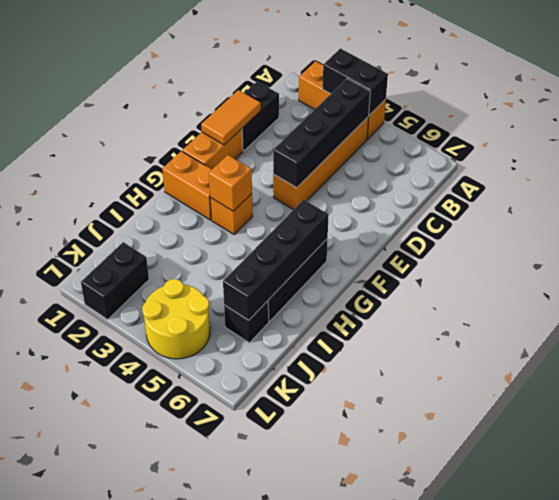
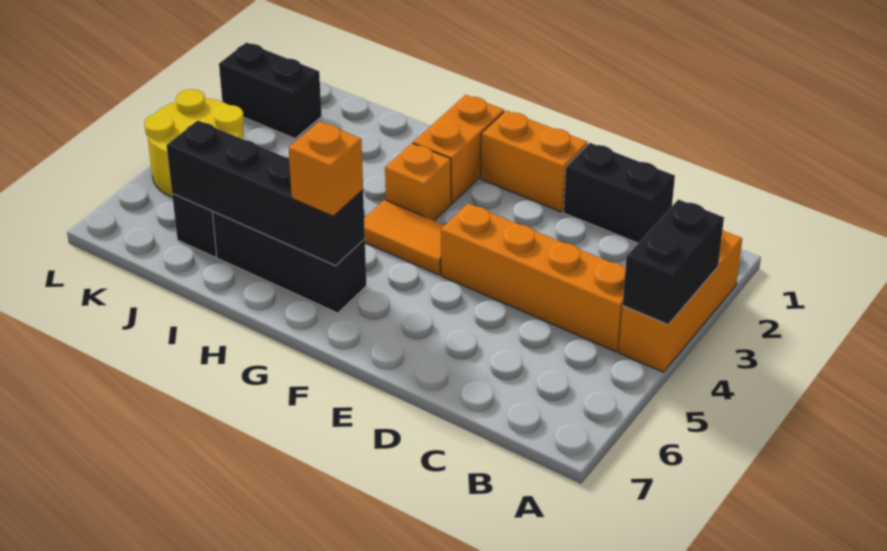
black 1x4 brick [273,79,370,188] -> none
orange 1x2 tile [201,90,261,145] -> orange 1x2 tile moved to [364,200,445,275]
orange 1x1 brick [209,155,252,211] -> orange 1x1 brick moved to [289,121,363,216]

